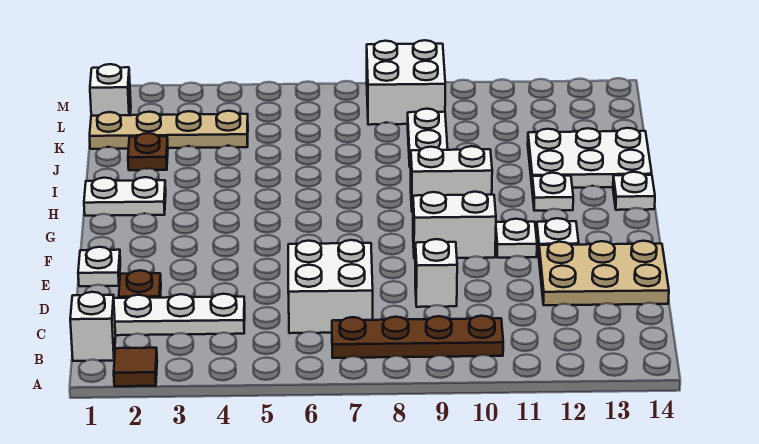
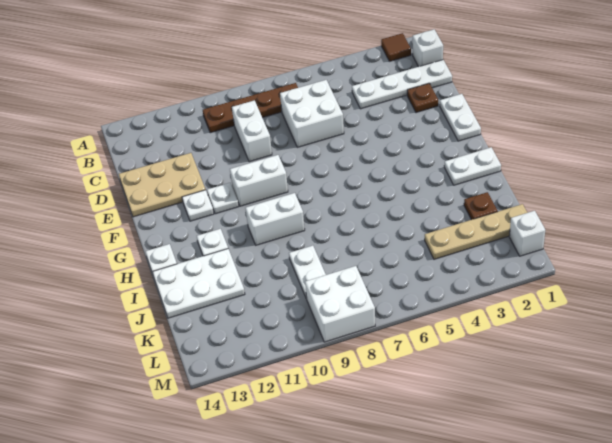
white 1x1 brick [415,239,457,307] -> white 1x2 brick [232,100,272,162]
white 1x1 plate [78,247,120,286] -> white 1x2 plate [440,94,481,141]

